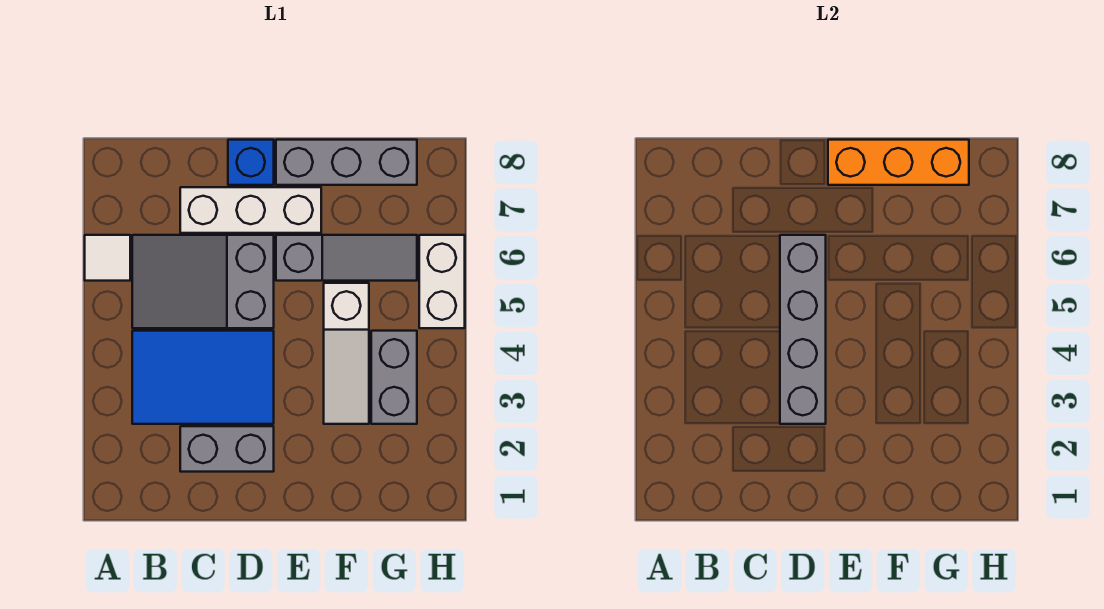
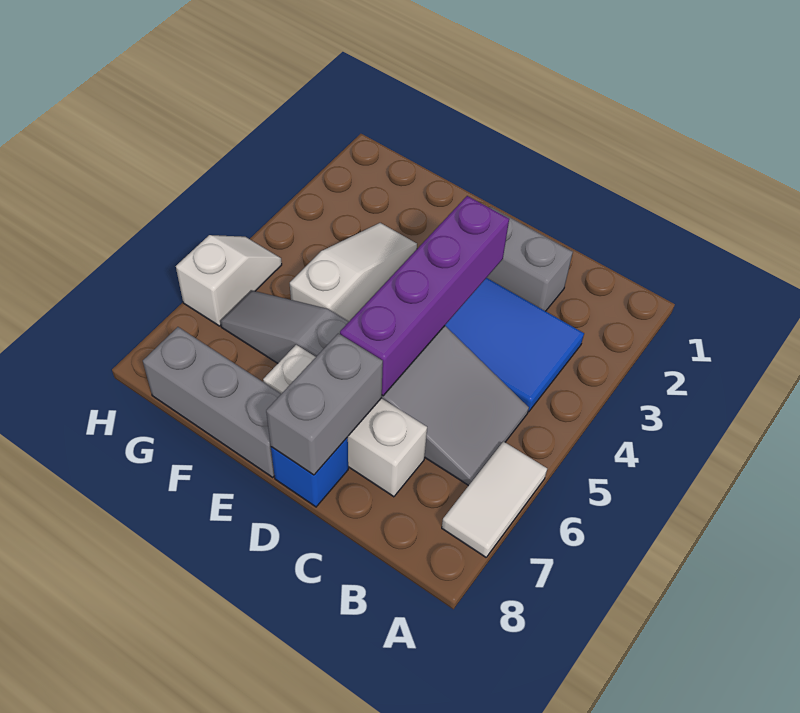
white 1x1 tile [85,235,130,281] -> white 1x2 tile [442,441,547,557]
grey 1x4 brick [780,235,826,424] -> purple 1x4 brick [340,196,509,396]
orange 1x3 brick [828,140,969,185] -> none
grey 1x2 brick [371,331,417,424] -> grey 1x2 brick moved to [266,333,383,475]
white 1x2 brick [419,235,465,328] -> white 1x2 slope [176,235,282,326]

